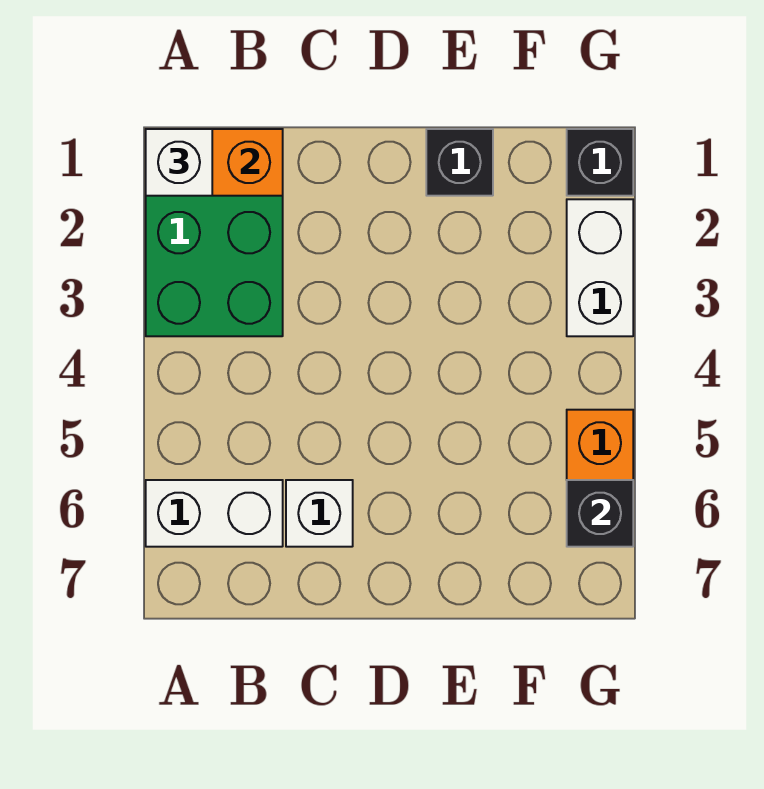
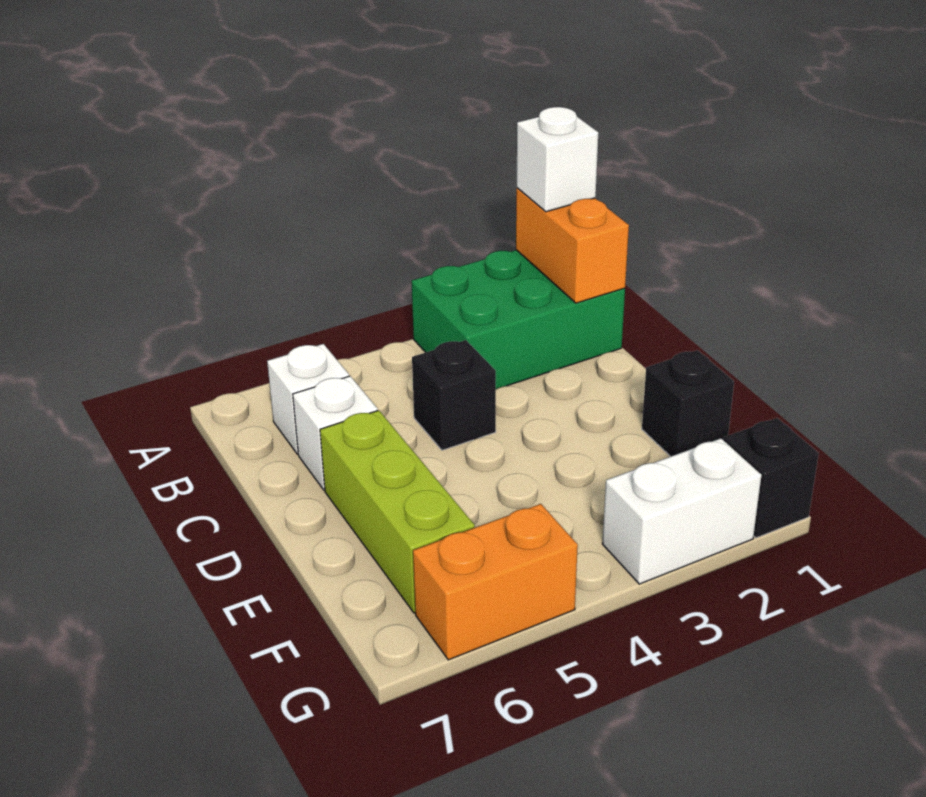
white 1x2 brick [146,480,283,547] -> white 1x1 brick [267,344,349,454]
none -> lime 1x3 brick [320,410,475,613]
black 1x1 brick [567,480,633,547] -> black 1x1 brick moved to [412,340,496,450]

